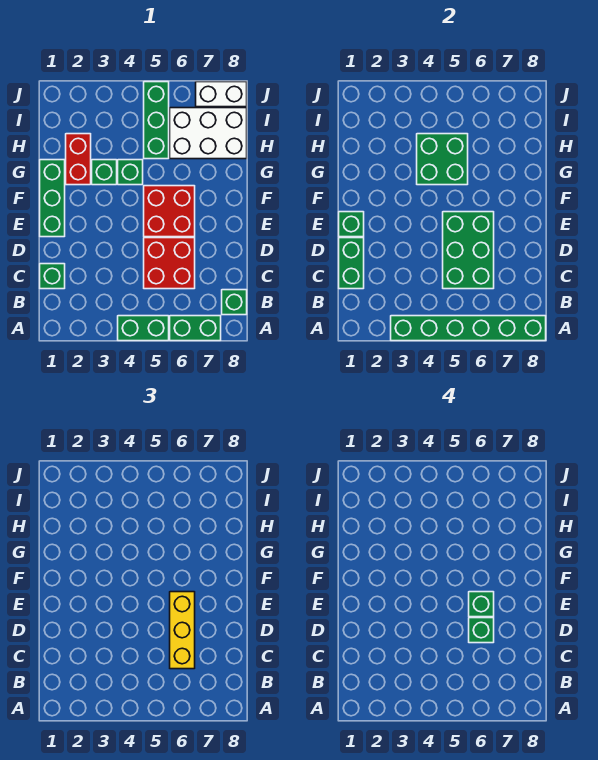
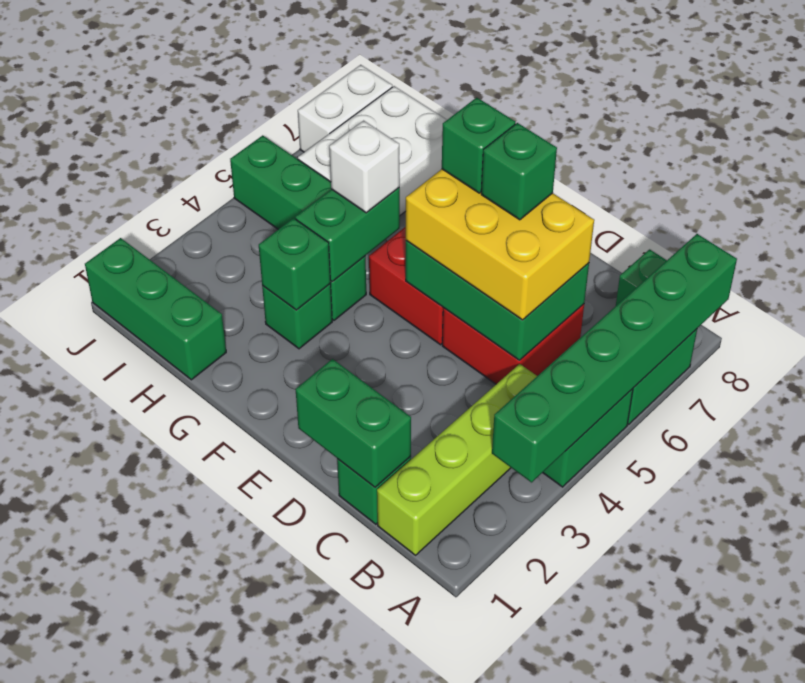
none -> lime 1x4 brick [377,364,537,555]
yellow 1x3 brick [170,592,195,669] -> yellow 2x3 brick [406,169,594,320]
green 1x3 brick [40,160,65,237] -> green 1x3 brick moved to [85,238,226,380]
green 1x1 brick [339,212,364,237] -> green 1x1 brick moved to [259,218,330,310]
red 1x2 brick [66,134,91,185] -> none
green 2x2 brick [417,134,468,185] -> green 1x2 brick [295,188,400,282]
none -> white 1x1 brick [329,121,400,213]

